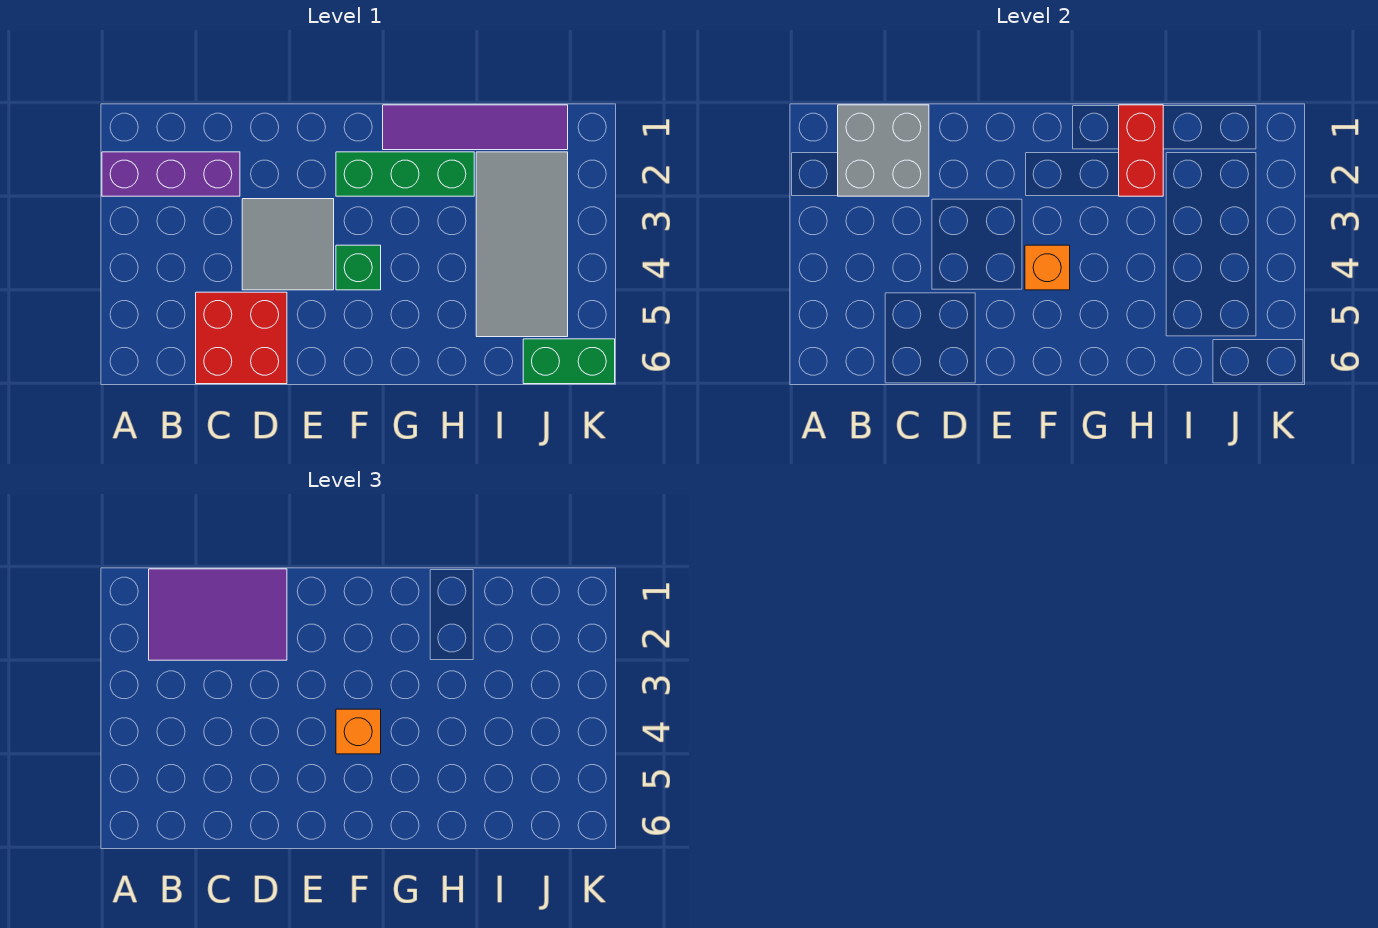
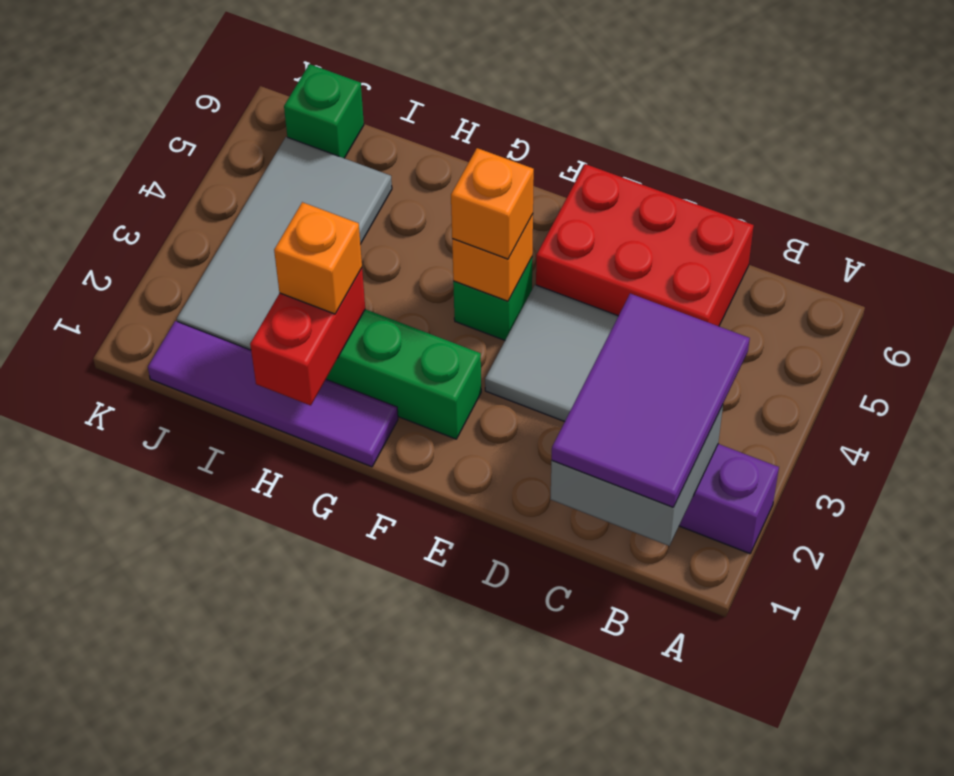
purple 2x3 tile [149,569,287,660] -> purple 2x3 tile turned to [552,294,750,507]
red 2x2 brick [196,292,287,384] -> red 2x3 brick [536,164,754,326]
none -> orange 1x1 brick [274,202,362,314]
green 1x2 brick [523,339,615,384] -> green 1x1 brick [284,64,364,158]

